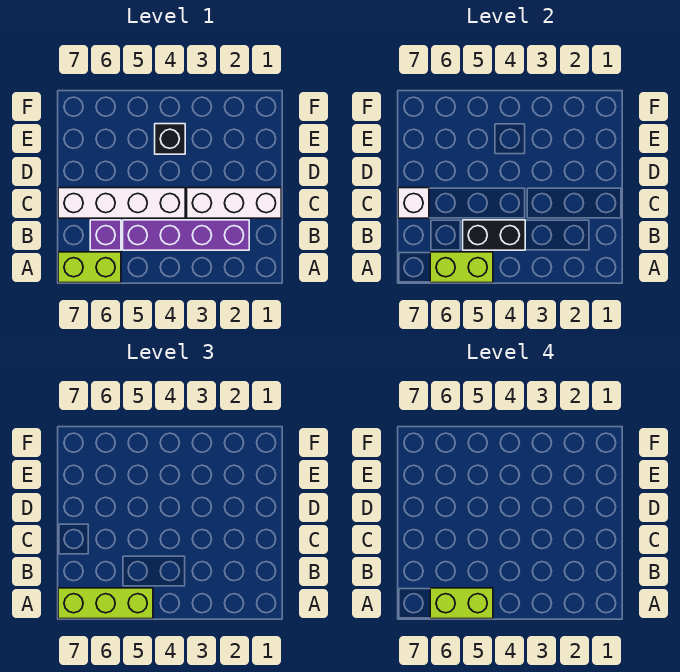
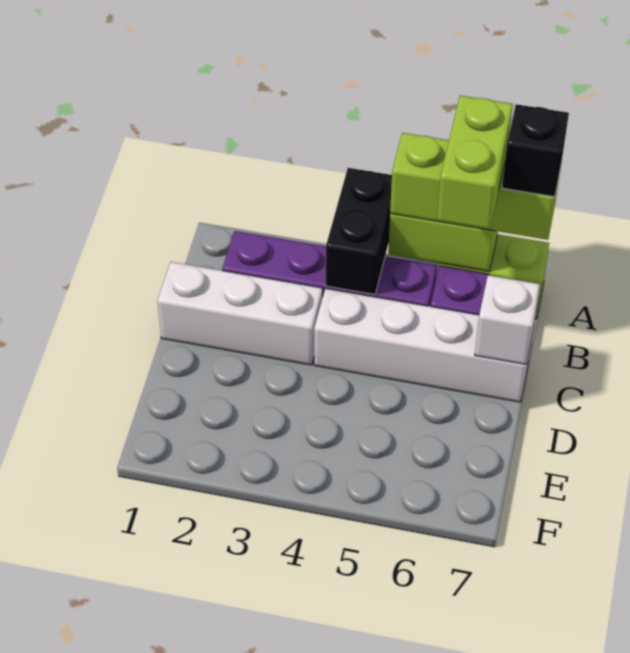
lime 1x2 brick [430,588,493,619] -> lime 1x2 brick turned to [437,96,513,230]
black 1x2 brick [463,220,525,250] -> black 1x2 brick turned to [326,168,392,294]
black 1x1 brick [155,124,185,154] -> black 1x1 brick moved to [502,104,569,197]

